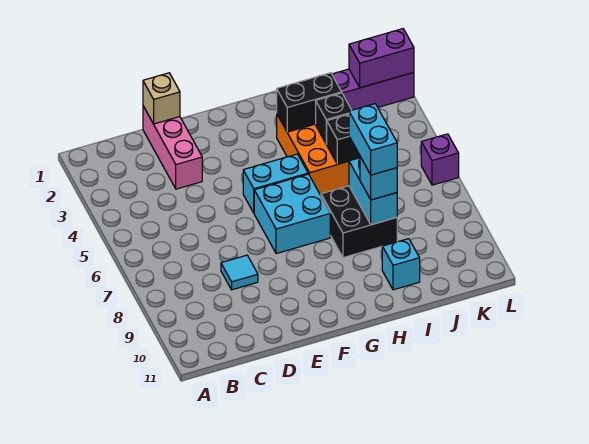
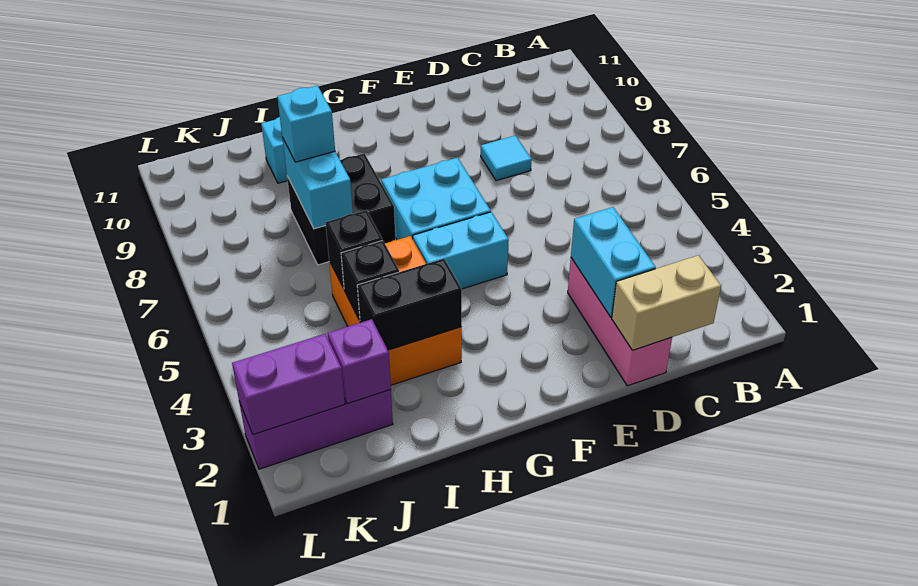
tan 1x1 brick [143,73,180,124] -> tan 1x2 brick [612,255,721,350]
cyan 1x2 brick [349,104,397,175] -> cyan 1x2 brick moved to [571,207,656,317]
purple 1x1 brick [421,134,459,185] -> purple 1x1 brick moved to [328,319,391,404]

